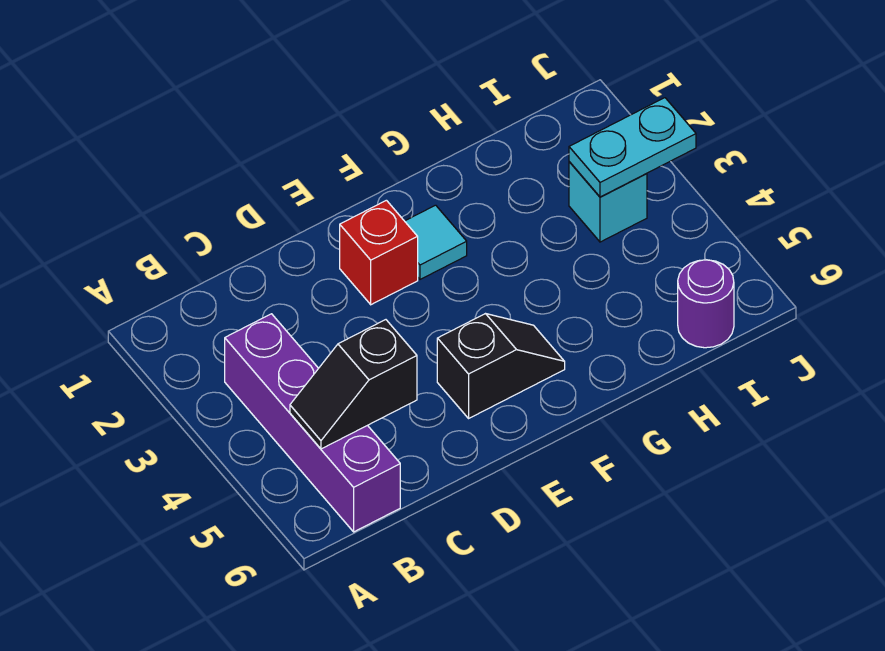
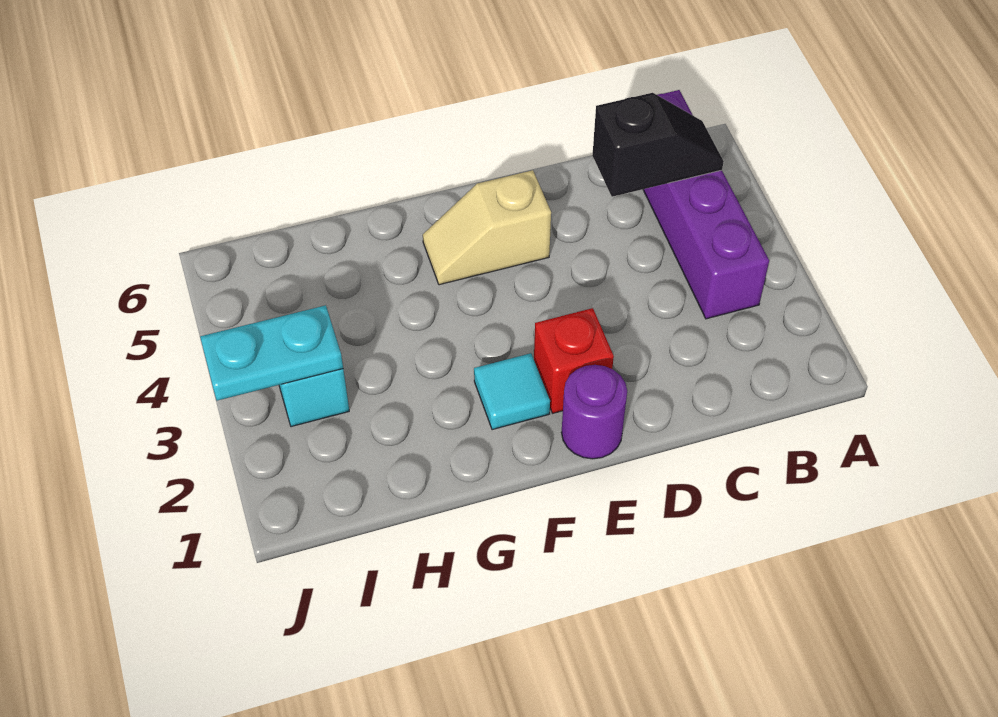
black 1x2 slope [437,314,565,418] -> tan 1x2 slope [423,170,551,285]
purple 1x1 round brick [678,260,734,348] -> purple 1x1 round brick moved to [562,365,627,459]

